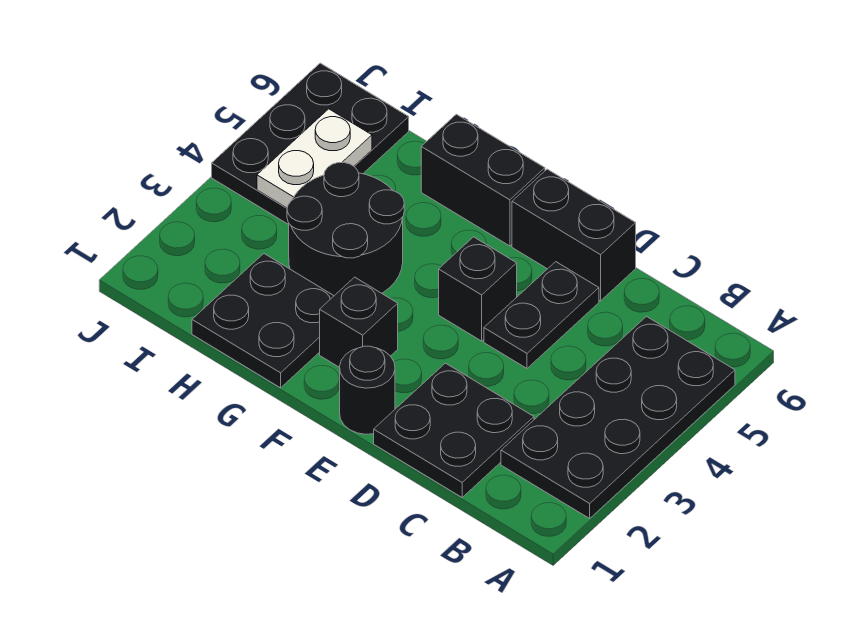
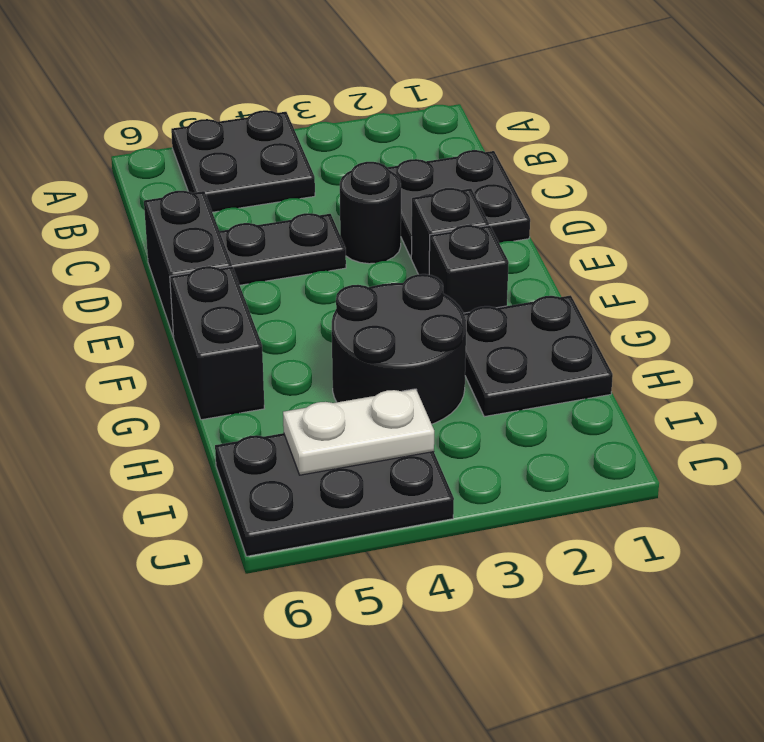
black 2x4 plate [501,317,735,518] -> black 2x2 plate [171,110,315,212]
black 1x1 round brick [340,346,395,434] -> black 1x1 round brick moved to [340,162,401,264]
black 1x1 brick [439,237,517,341] -> black 1x1 brick moved to [411,188,489,275]

